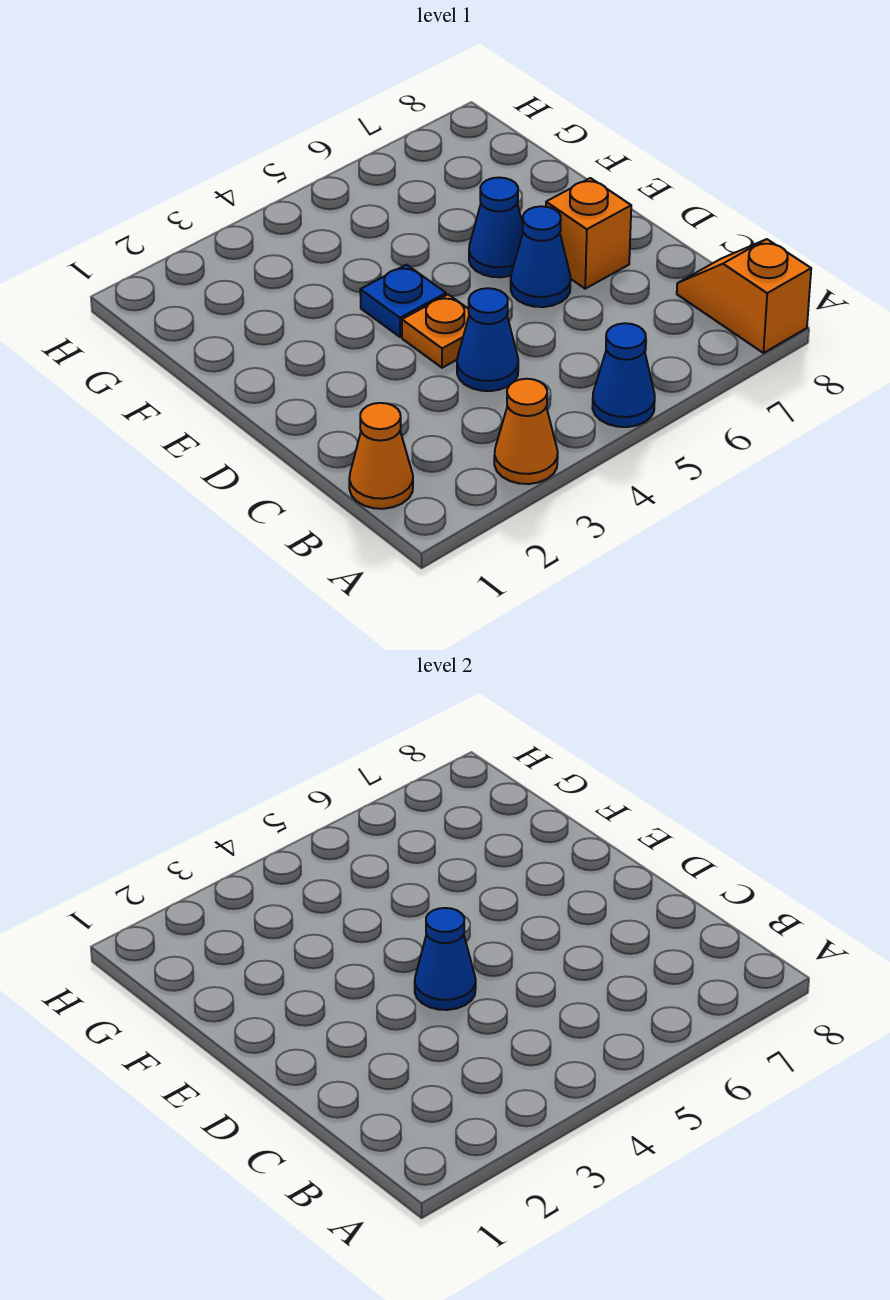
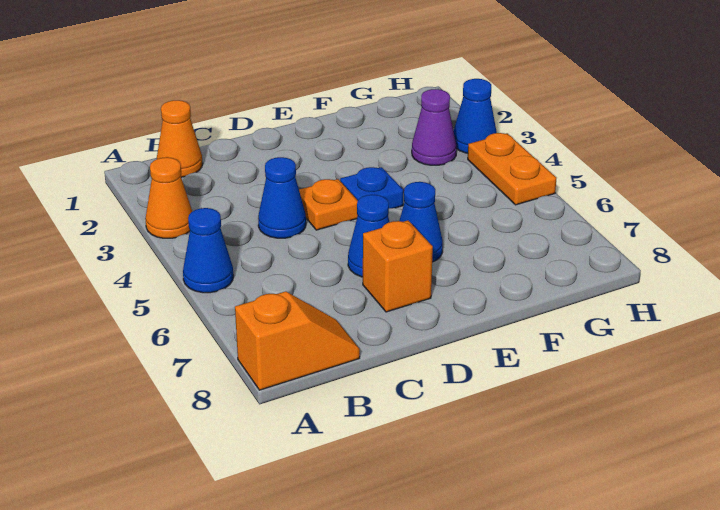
blue 1x1 cone [415,908,476,1010] -> blue 1x1 cone moved to [454,79,497,153]
none -> purple 1x1 cone [412,89,456,165]
none -> orange 1x2 plate [468,133,556,205]

